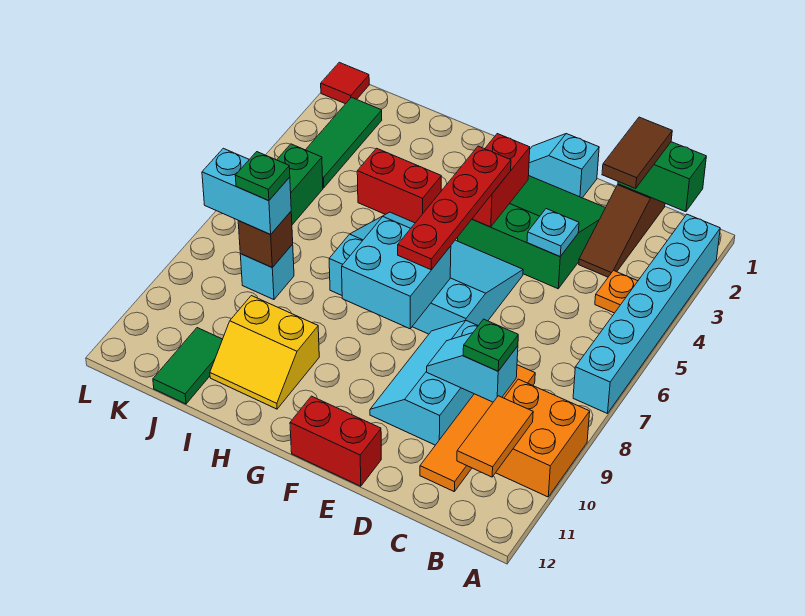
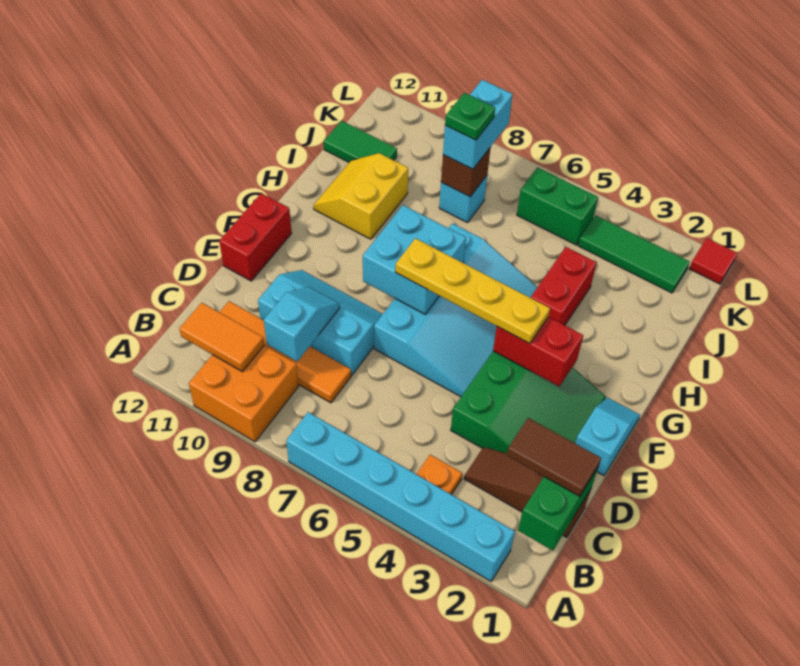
green 1x1 plate [463,319,518,371] -> none
cyan 1x1 plate [527,209,579,256] -> none
red 1x4 plate [398,146,511,270] -> yellow 1x4 plate [395,238,550,344]

